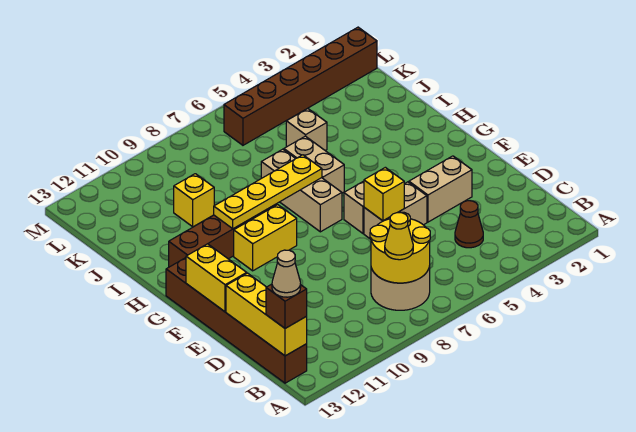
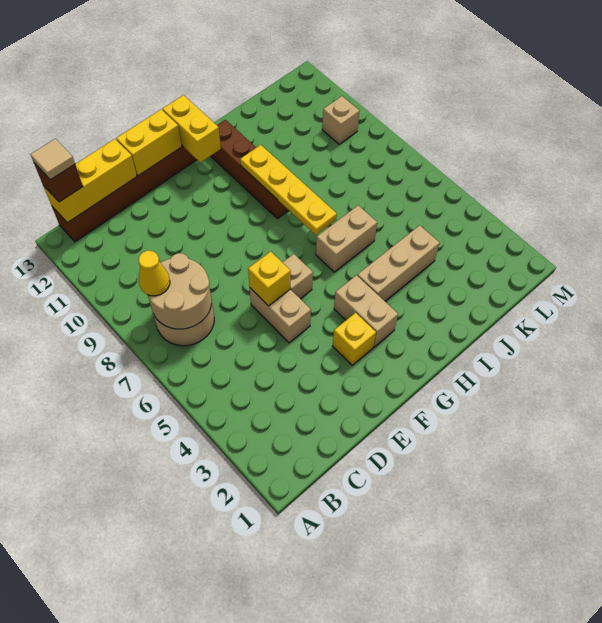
yellow 2x2 round brick [370,212,430,283] -> tan 2x2 round brick [148,253,212,329]
tan 1x1 cone [272,250,301,297] -> tan 1x1 tile [30,139,75,180]
brown 1x1 cone [455,201,483,248] -> none
tan 1x2 brick [409,156,472,222] -> tan 1x2 brick moved to [334,275,398,347]
tan 1x3 brick [261,149,342,232] -> tan 1x3 brick moved to [357,225,440,301]
yellow 1x2 brick [234,205,297,271] -> yellow 1x2 brick moved to [162,95,221,163]
tan 1x1 brick [286,109,327,150] -> tan 1x1 brick moved to [322,96,359,144]
yellow 1x1 brick [174,174,214,227] -> yellow 1x1 brick moved to [333,313,376,365]
brown 1x6 brick [224,27,377,145] -> none

